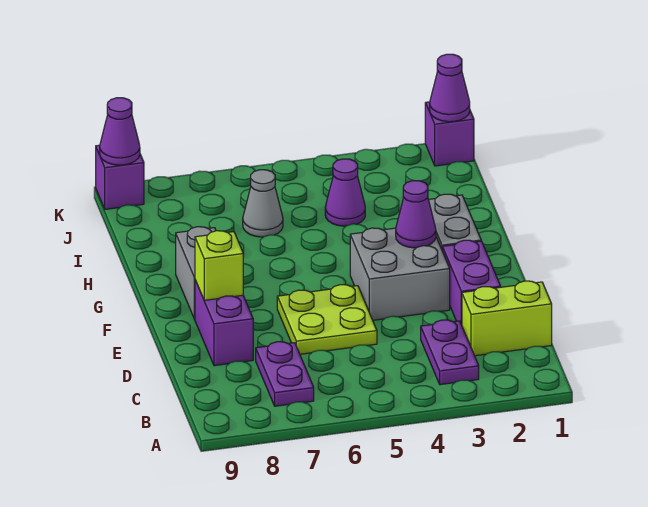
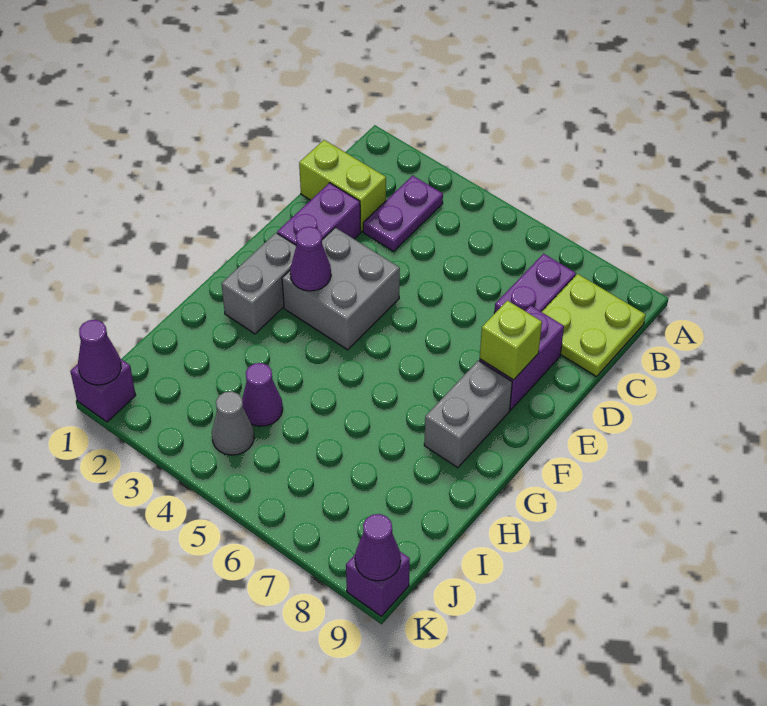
lime 2x2 plate [277,285,377,354] -> lime 2x2 plate moved to [542,274,645,377]
grey 1x1 cone [243,170,283,237] -> grey 1x1 cone moved to [212,392,254,455]

